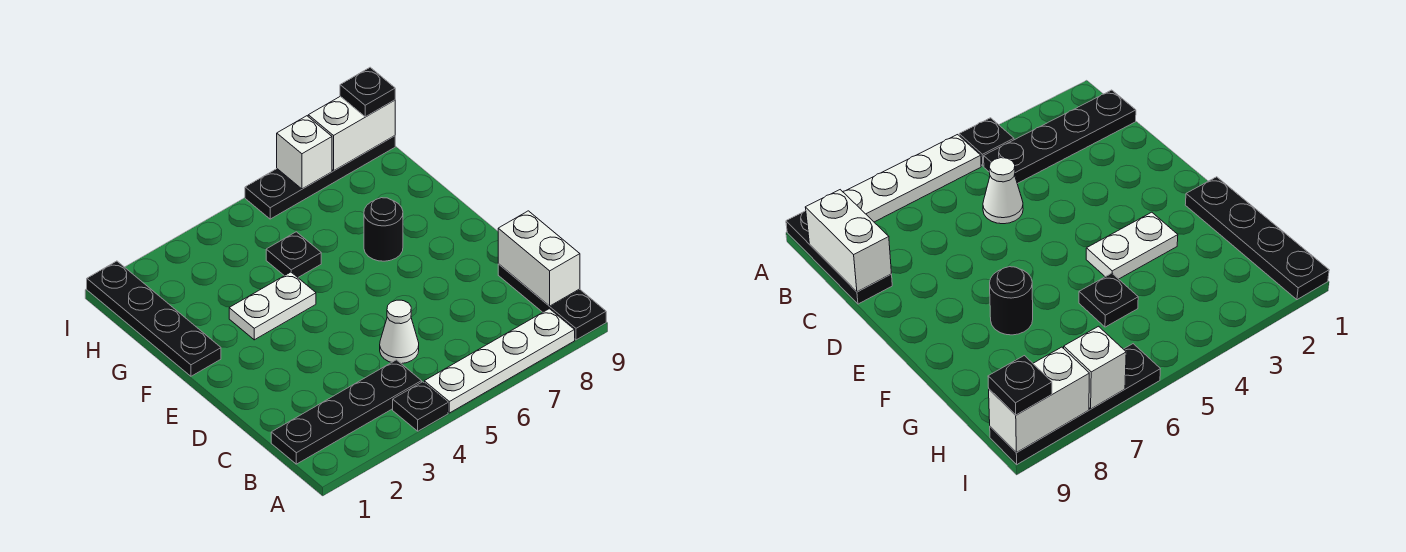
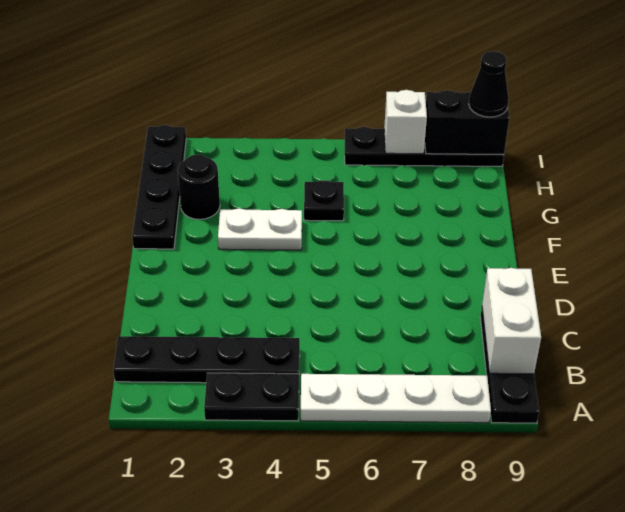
black 1x1 plate [393,382,448,431] -> black 1x2 plate [204,373,299,421]
white 1x1 cone [380,300,419,364] -> none
black 1x1 round brick [364,198,403,261] -> black 1x1 round brick moved to [178,154,220,219]
white 1x2 brick [308,96,395,171] -> black 1x2 brick [425,90,509,155]
black 1x1 plate [340,67,395,117] -> black 1x1 cone [469,51,509,117]

